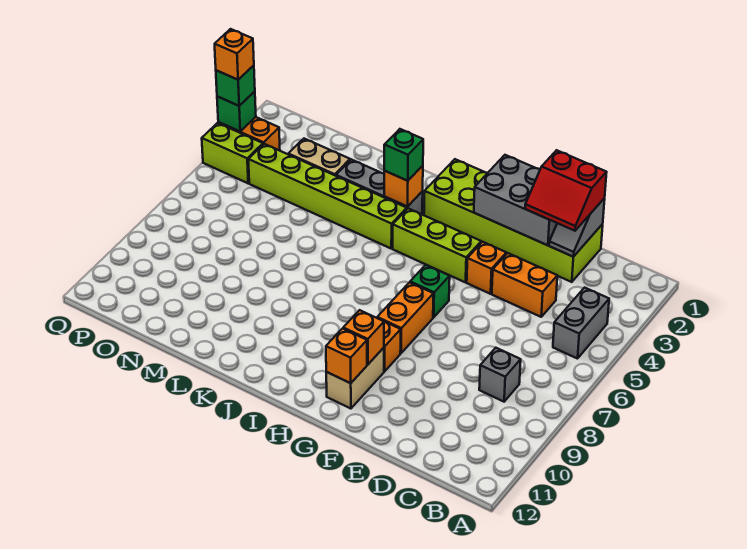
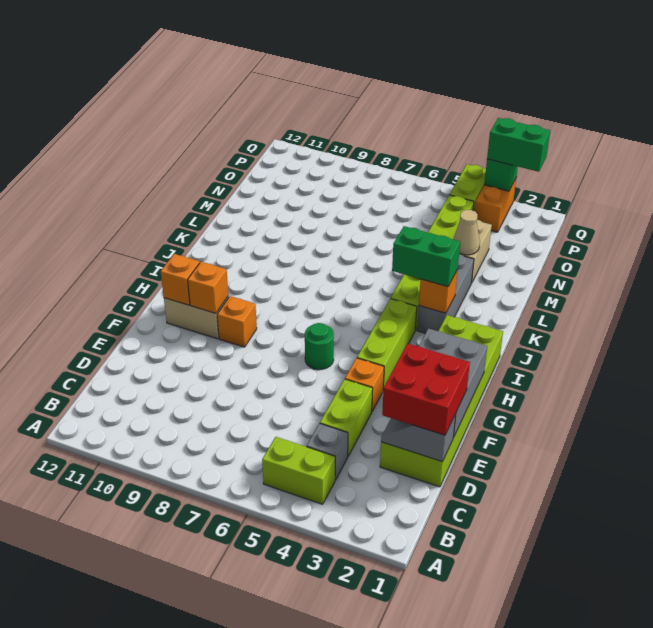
grey 1x2 brick [553,288,609,359] -> lime 1x2 brick [262,437,335,504]
grey 1x1 brick [479,348,521,402] -> grey 1x1 brick moved to [307,423,348,480]
red 2x2 slope [525,150,607,231] -> red 2x2 brick [382,343,470,435]
orange 1x2 brick [492,253,557,317] -> lime 1x2 brick [320,379,373,456]
green 1x1 brick [410,265,450,317] -> green 1x1 round brick [305,323,334,370]
orange 1x2 brick [377,282,433,353] -> none
green 1x1 brick [384,129,423,181] -> green 1x2 brick [392,226,460,287]
none -> tan 1x1 cone [453,210,480,255]
green 1x1 brick [216,65,255,106] -> green 1x2 brick [487,118,550,172]
orange 1x1 brick [215,29,254,80] -> none

